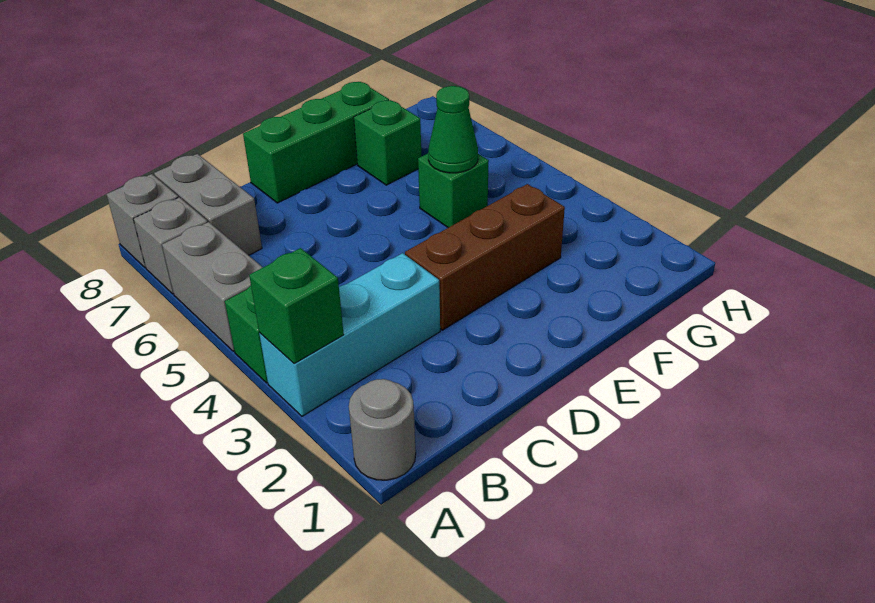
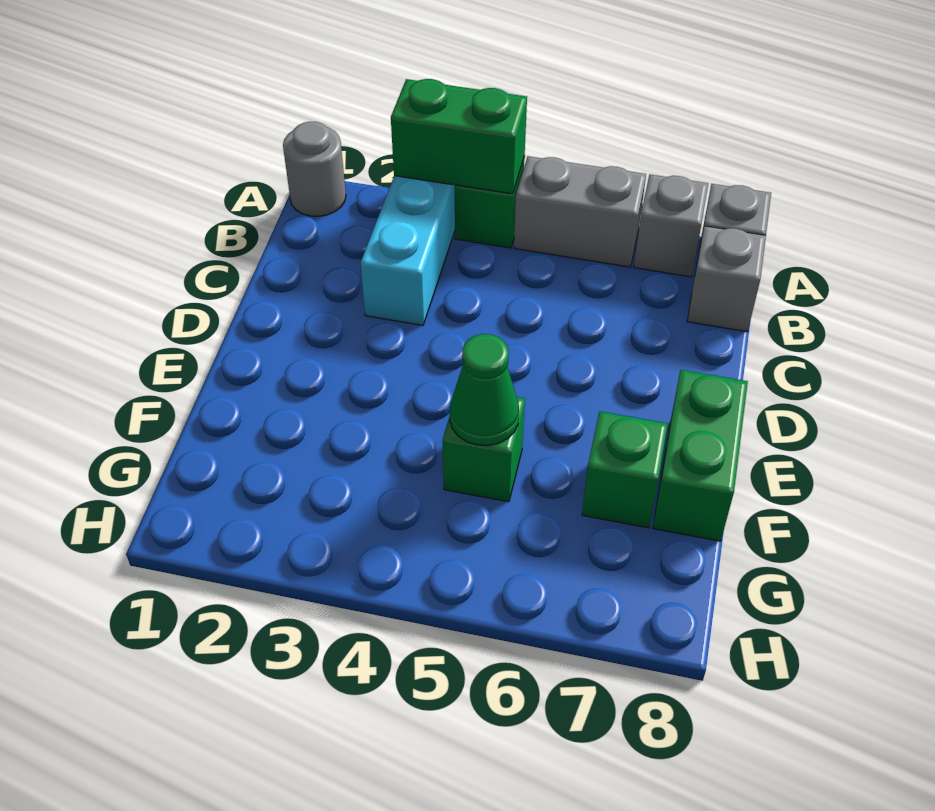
green 1x1 brick [249,248,344,364] -> green 1x2 brick [391,79,527,194]
grey 1x2 brick [154,154,262,255] -> grey 1x1 brick [687,226,766,332]
brown 1x3 brick [405,184,565,330] -> none
green 1x3 brick [243,82,389,203] -> green 1x2 brick [653,370,748,541]

